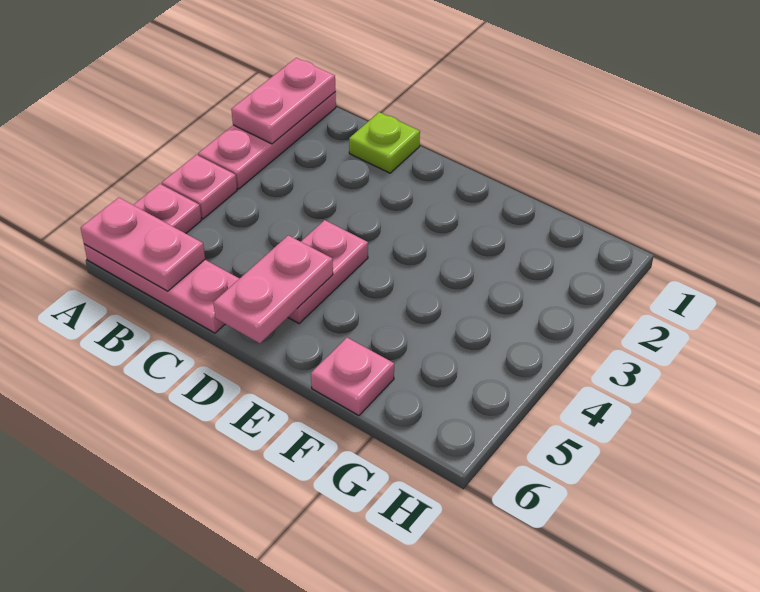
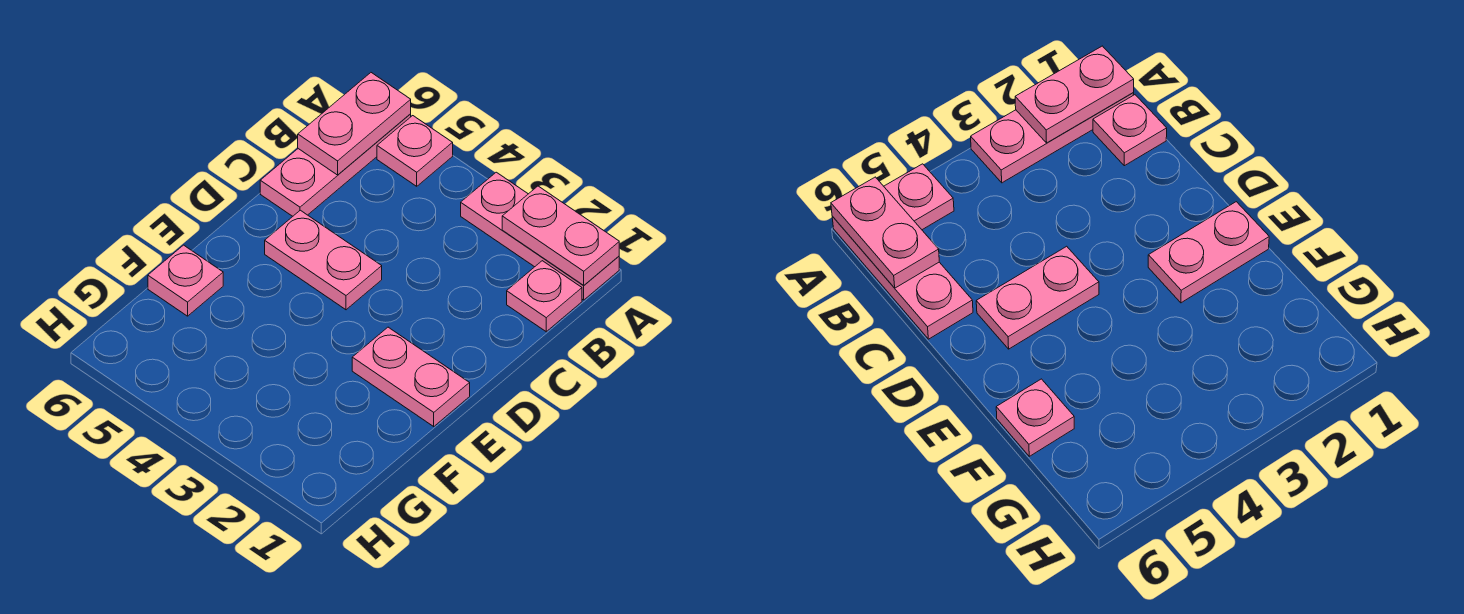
pink 1x1 plate [162,155,237,219] -> pink 1x1 plate moved to [507,261,582,332]
lime 1x1 plate [349,112,420,173] -> none
pink 1x2 plate [213,235,333,343] -> pink 1x2 plate moved to [352,327,470,426]

